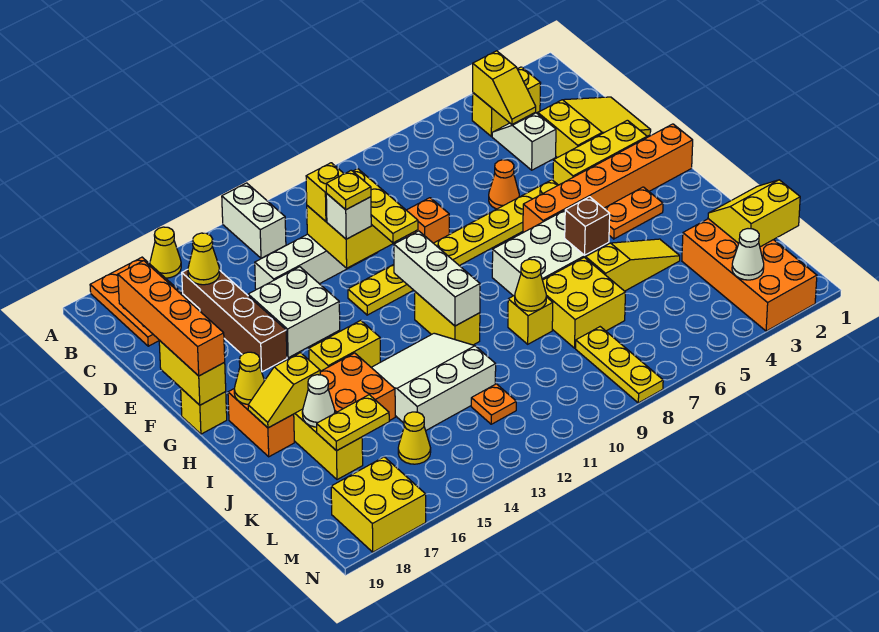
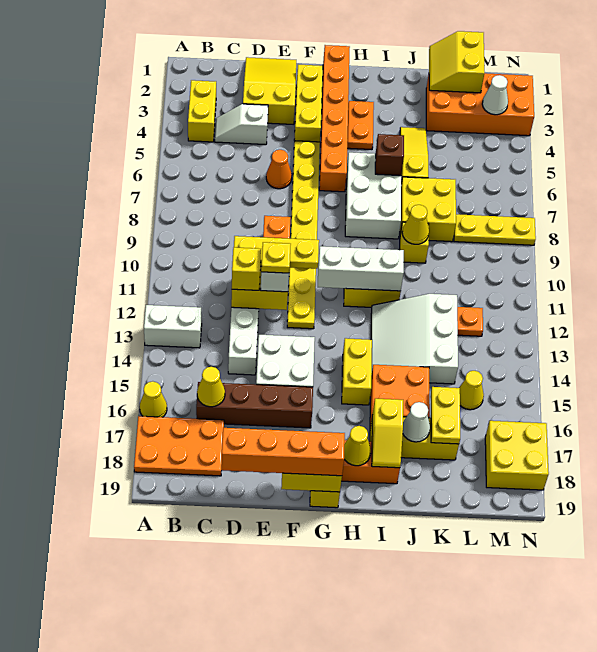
yellow 1x2 slope [473,51,536,124] -> none

